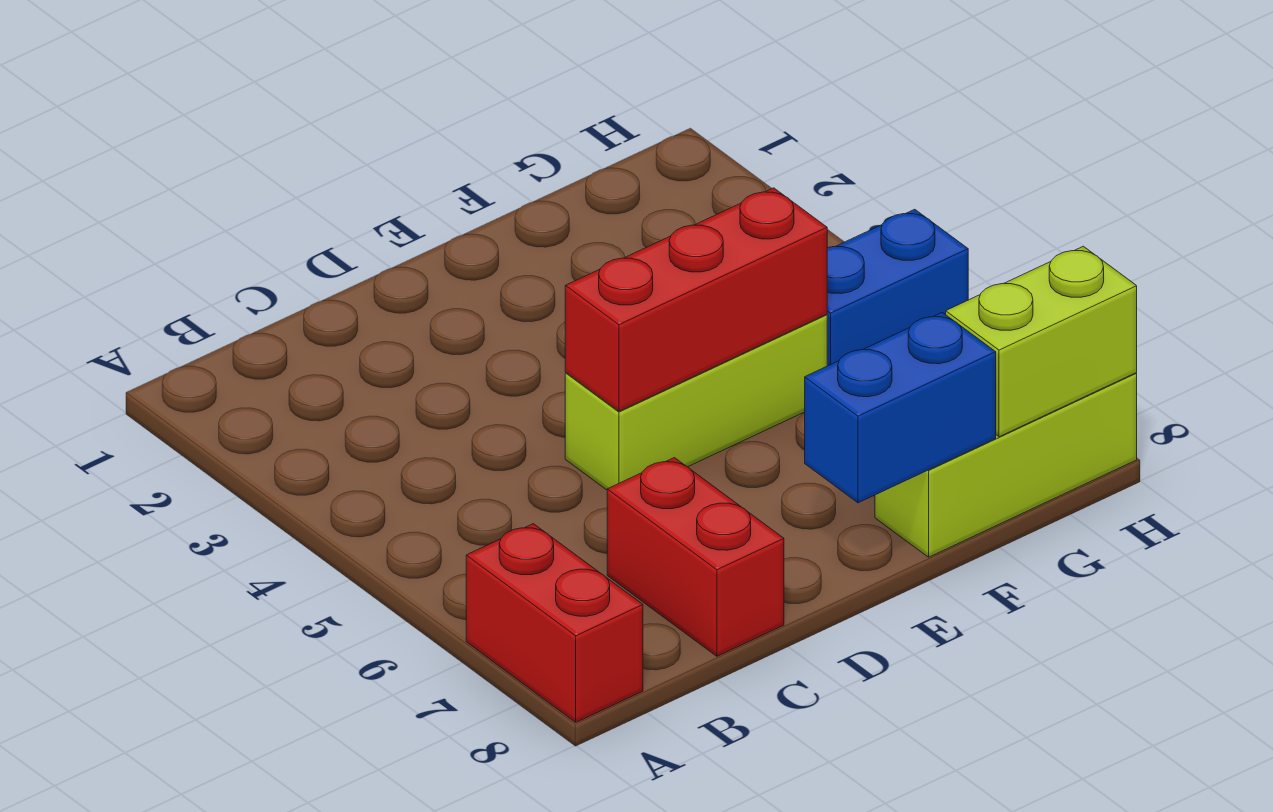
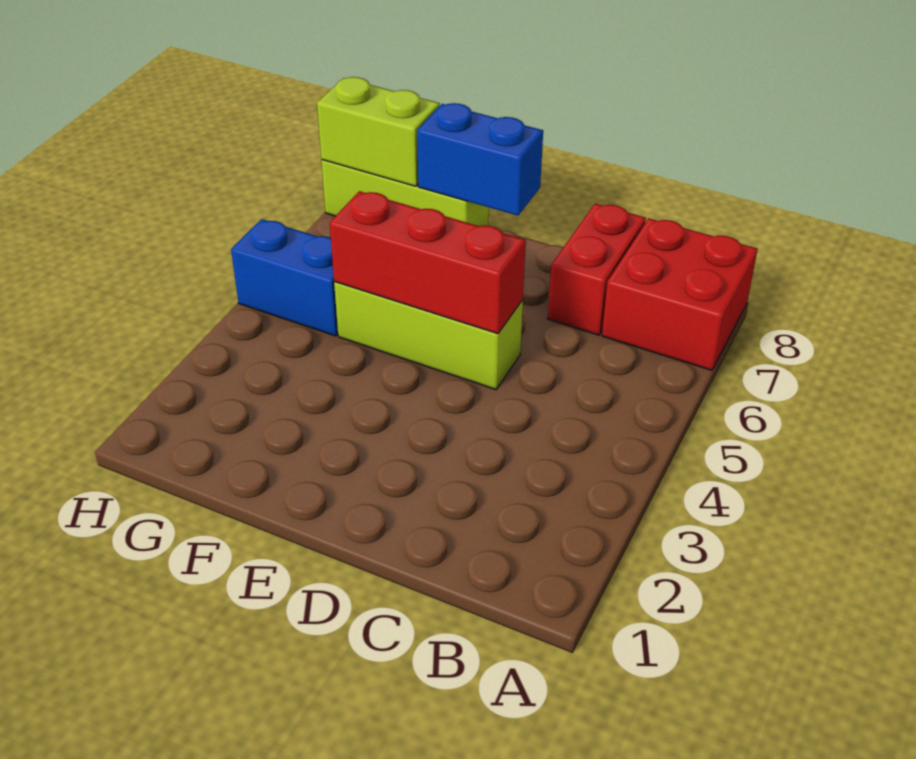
red 1x2 brick [466,524,643,722] -> red 2x2 brick [602,219,758,370]

